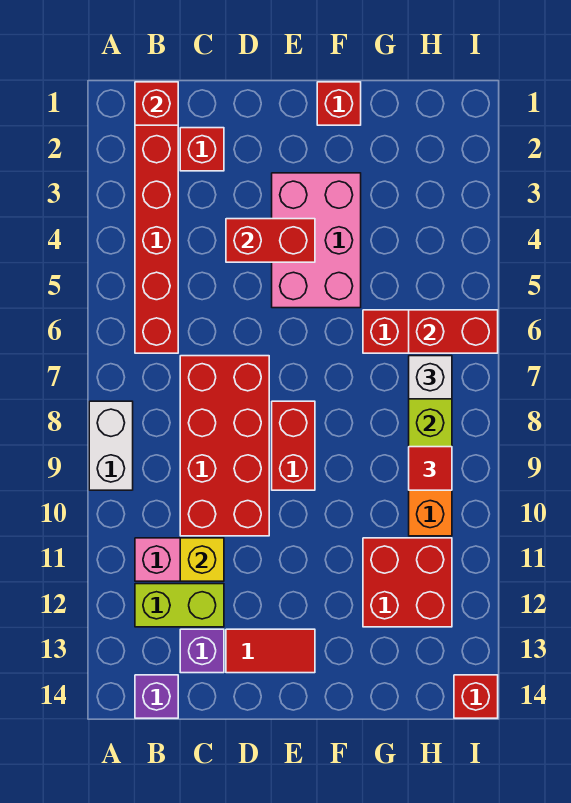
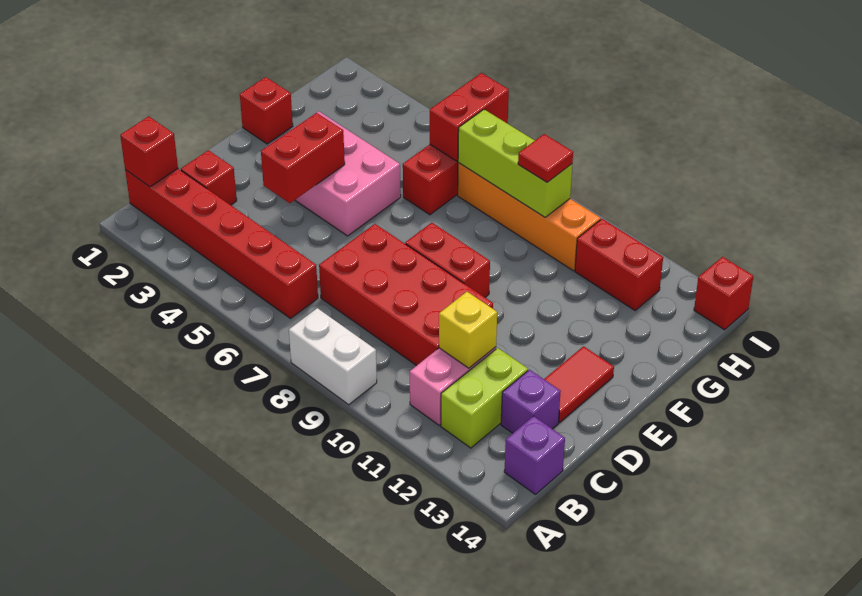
red 2x2 brick [363,538,452,627] -> red 1x2 brick [575,219,663,310]
white 1x1 brick [409,356,452,399] -> none

